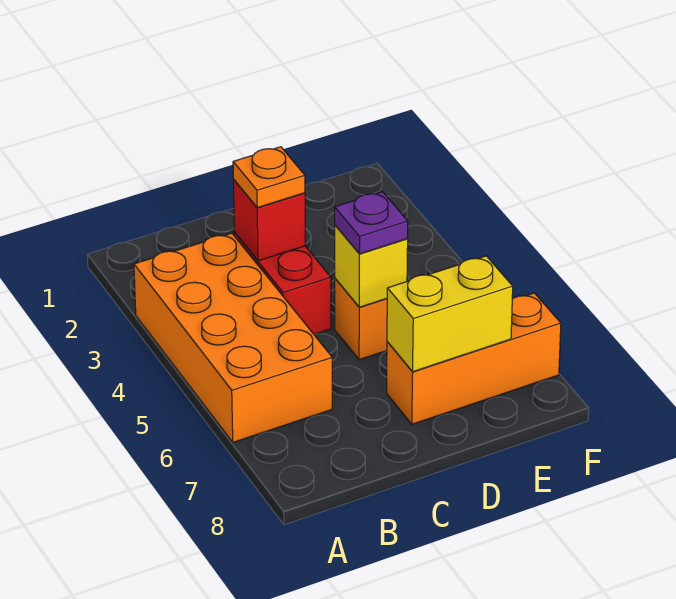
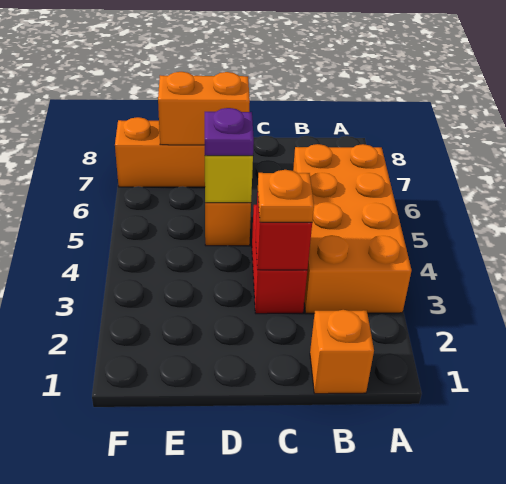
none -> orange 1x1 brick [310,310,374,394]
yellow 1x2 brick [387,256,513,372] -> orange 1x2 brick [158,72,250,145]

